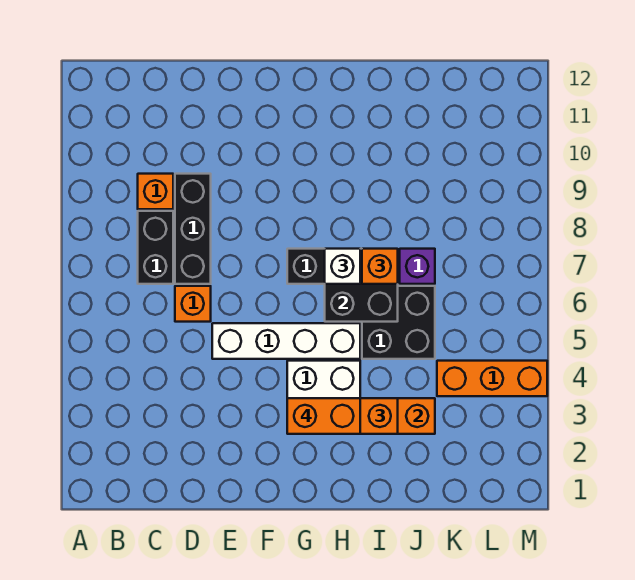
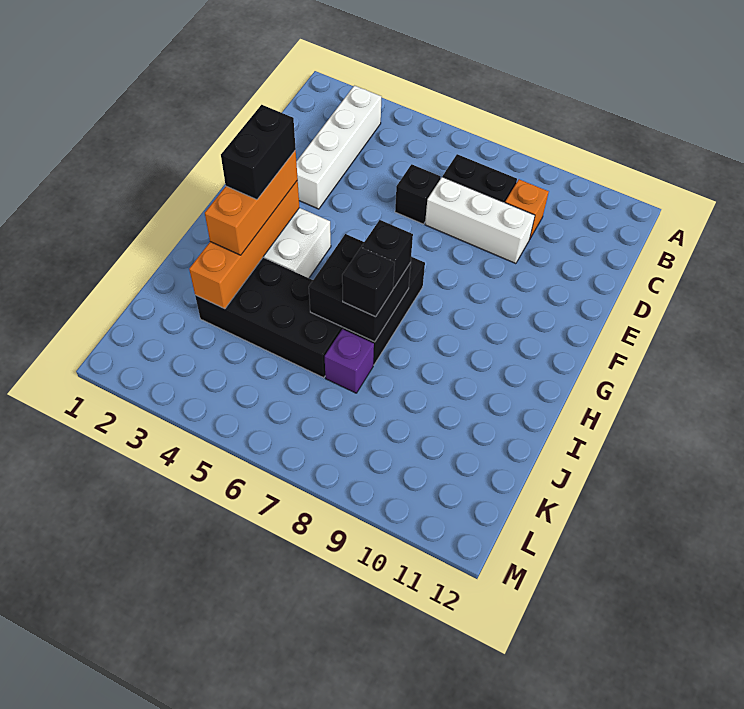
orange 1x1 brick [175,286,211,322] -> black 1x1 brick [395,164,440,224]
black 1x3 brick [175,174,211,284] -> white 1x3 brick [425,177,535,264]
white 1x4 brick [212,323,360,359] -> white 1x4 brick moved to [296,86,381,209]
orange 1x2 brick [287,398,360,434] -> black 1x2 brick [221,105,296,200]
white 1x1 brick [325,249,360,284] -> black 1x1 brick [362,220,413,288]
black 2x2 brick [362,286,435,359] -> black 2x4 brick [195,258,343,378]
orange 1x1 brick [362,249,398,284] -> black 1x1 brick [342,247,395,317]
orange 1x3 brick [437,361,547,396] -> none

